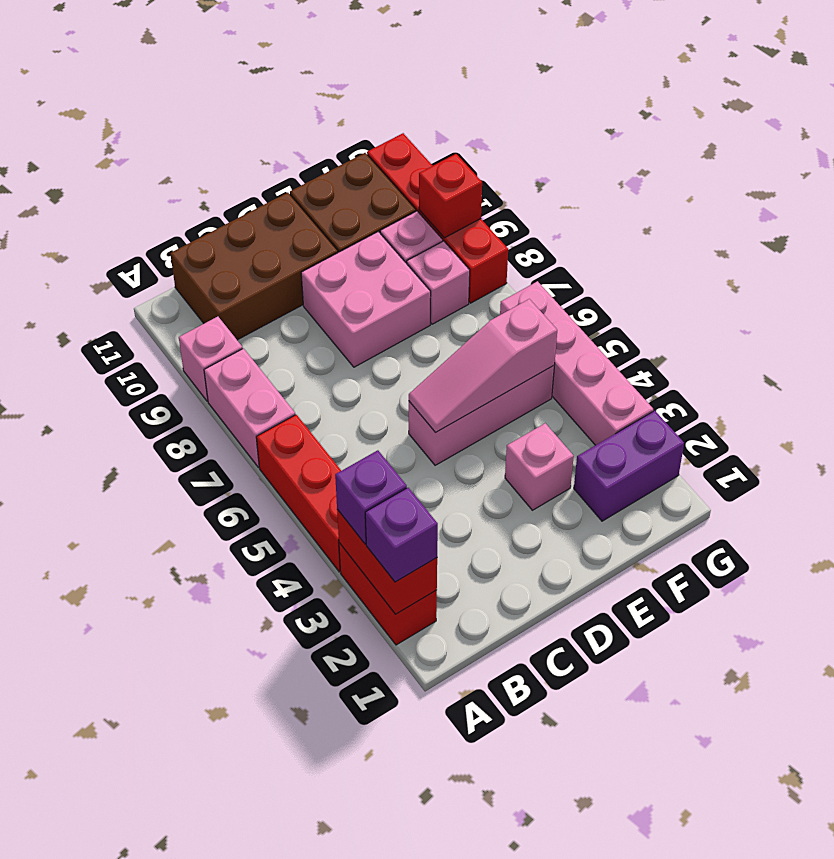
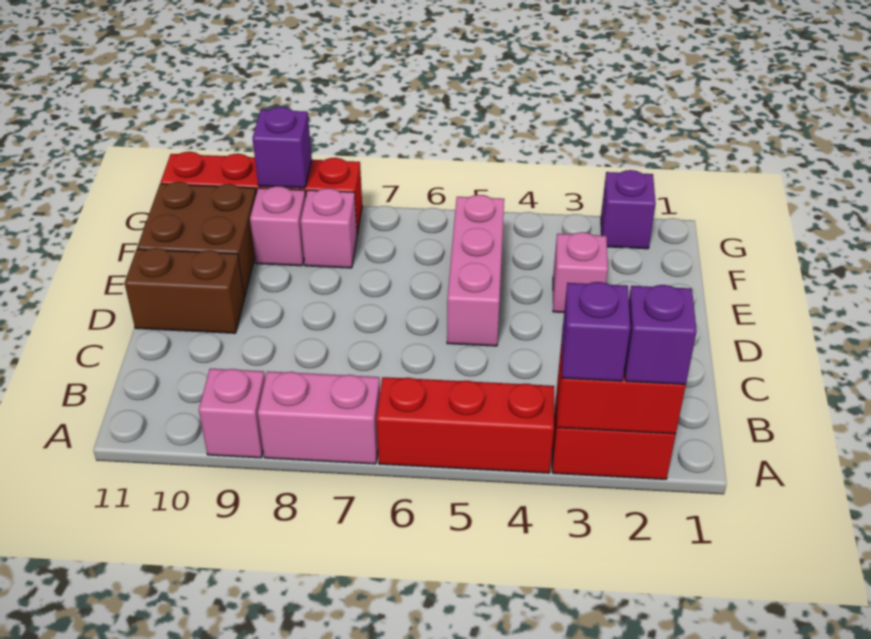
brown 2x3 brick [170,193,338,340] -> brown 1x2 brick [125,248,244,333]
pink 1x3 slope [409,299,557,433] -> none
pink 2x2 brick [301,232,431,367] -> none
purple 1x2 brick [574,411,684,521] -> purple 1x1 brick [601,170,656,249]
pink 1x4 brick [500,281,653,445] -> none
red 1x1 brick [419,154,482,238] -> purple 1x1 brick [252,107,312,188]

